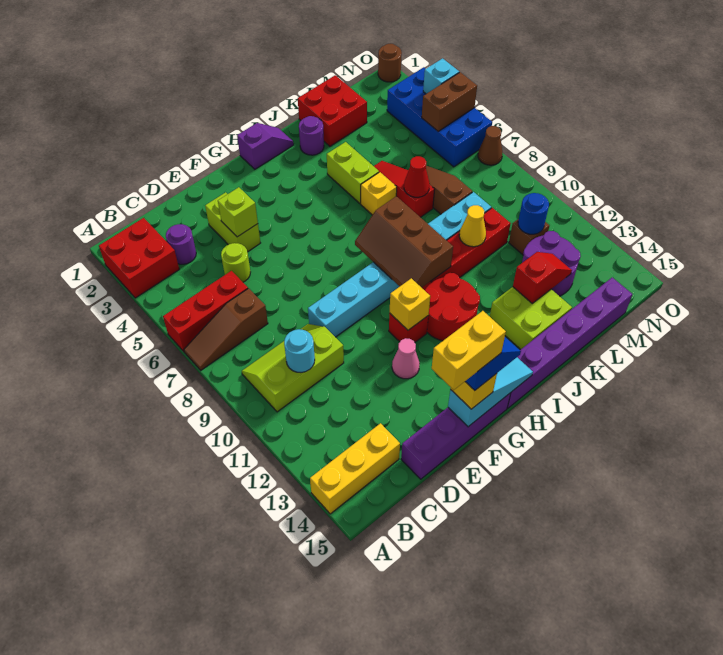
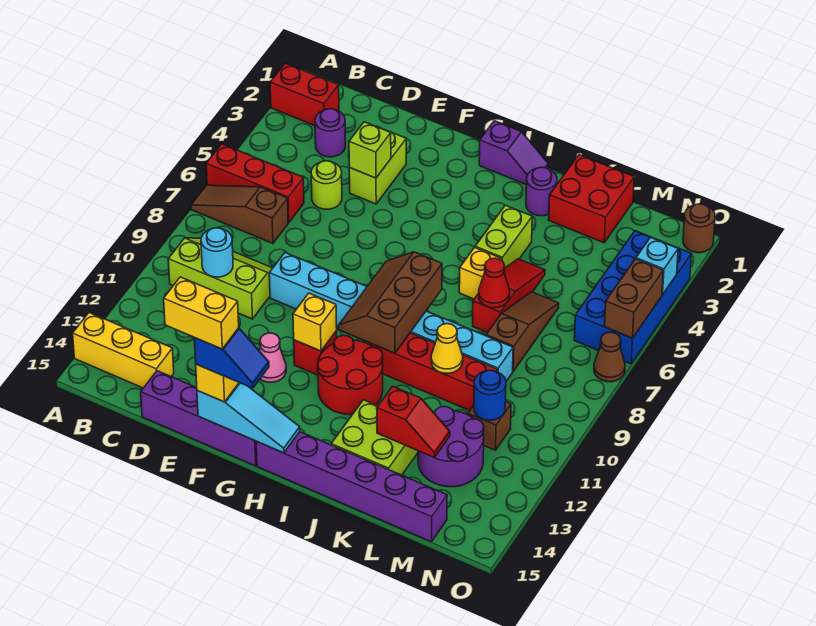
red 2x2 brick [99,218,179,298] -> red 1x2 brick [270,63,339,126]
brown 1x2 brick [422,72,477,131] -> brown 1x2 brick turned to [605,259,663,338]

